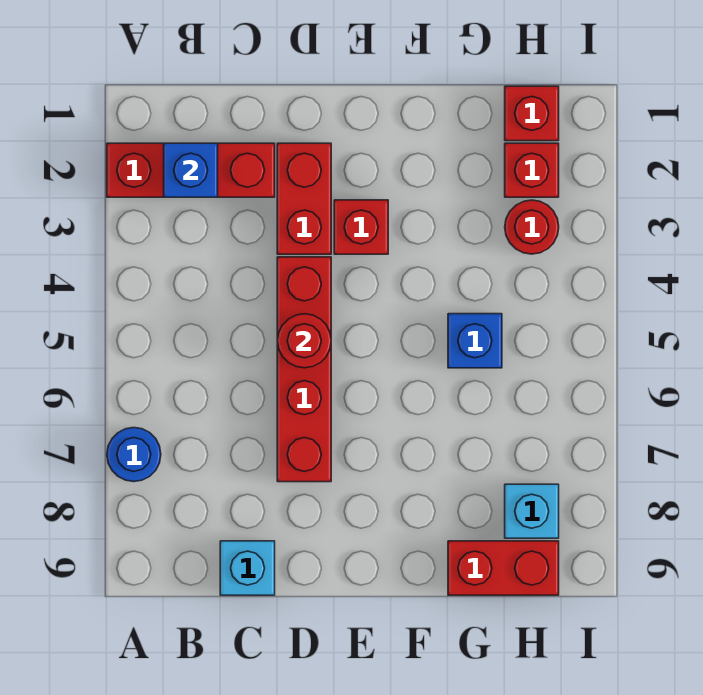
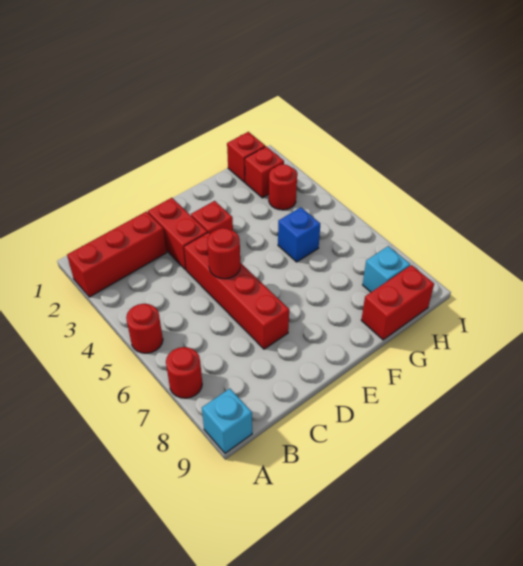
none -> red 1x1 round brick [126,304,163,353]
blue 1x1 round brick [107,428,161,482] -> red 1x1 round brick [166,347,202,398]
blue 1x1 brick [164,143,218,197] -> none
cyan 1x1 brick [220,541,275,595] -> cyan 1x1 brick moved to [202,389,252,453]

